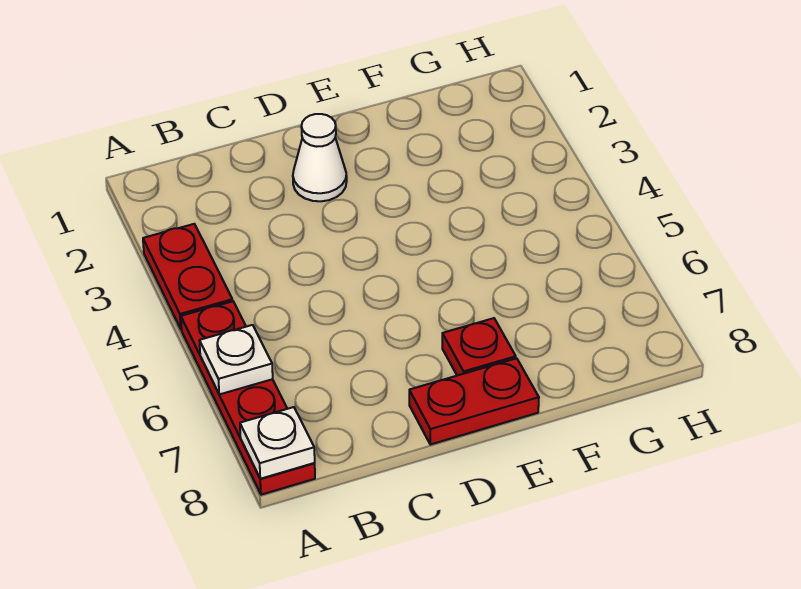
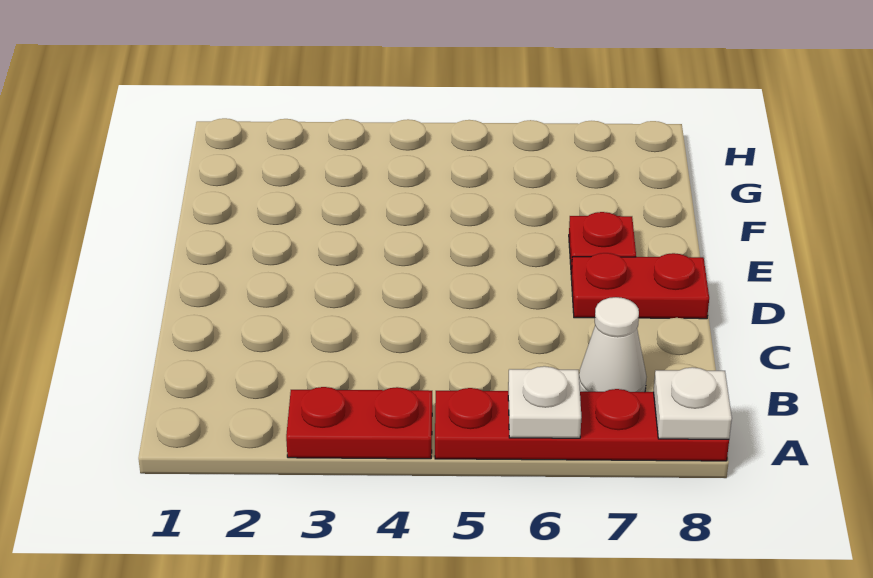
white 1x1 cone [293,114,347,201] -> white 1x1 cone moved to [579,297,646,392]
red 1x2 plate [409,358,539,445] -> red 1x2 plate turned to [571,253,709,319]

